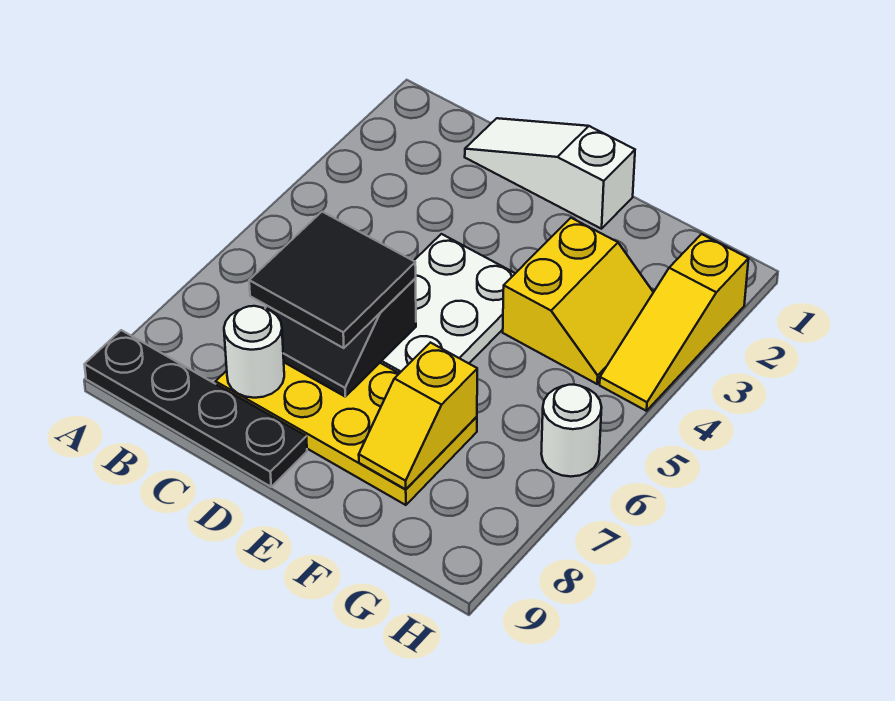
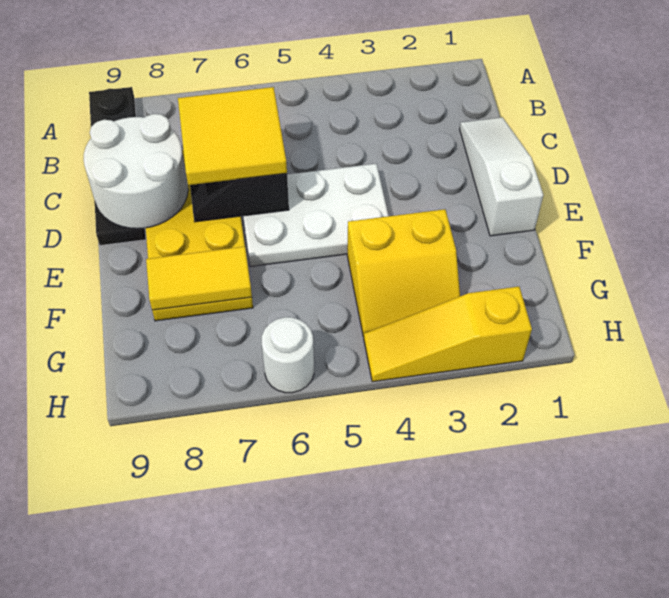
black 2x2 tile [249,212,416,348] -> yellow 2x2 tile [178,87,287,185]
white 1x1 round brick [224,306,284,398] -> white 2x2 round brick [83,114,188,229]
yellow 1x2 slope [359,343,477,489] -> yellow 1x2 tile [146,247,252,310]

